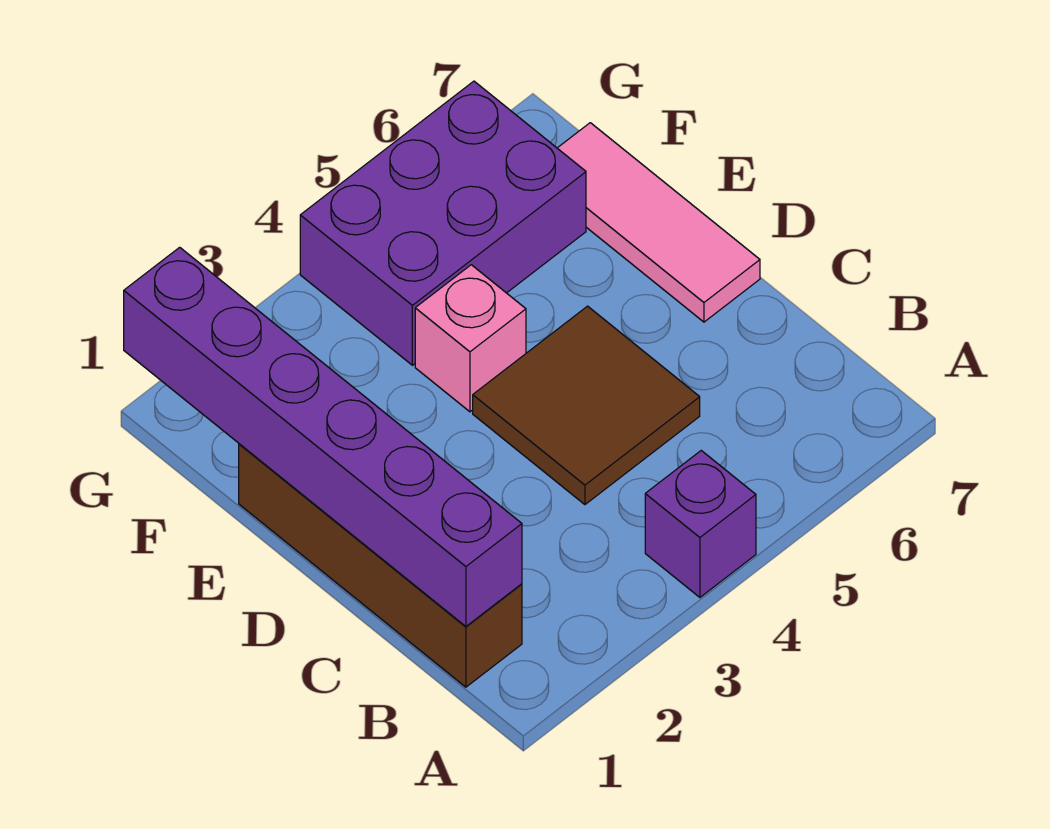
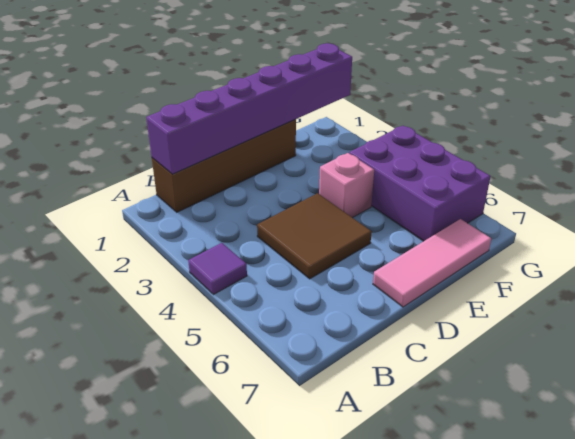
purple 1x1 brick [645,451,756,597] -> purple 1x1 tile [188,243,247,295]

